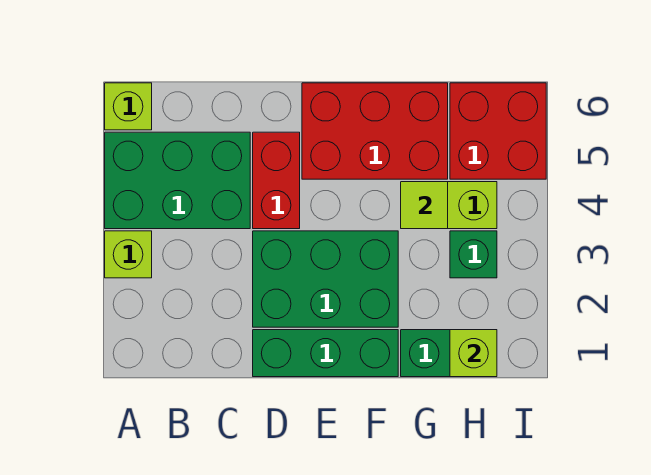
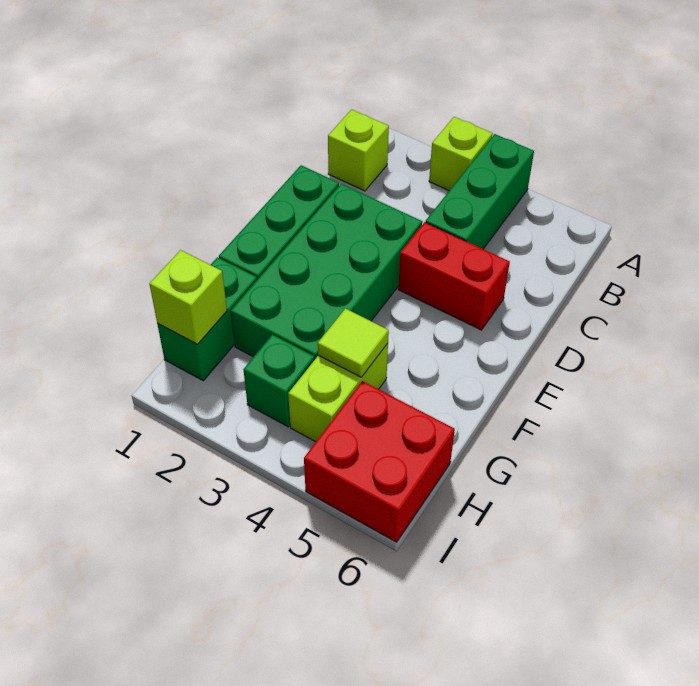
green 2x3 brick [105,132,250,229] -> green 1x3 brick [425,134,534,249]
lime 1x1 brick [105,83,152,130] -> lime 1x1 brick moved to [328,110,389,191]
green 2x3 brick [253,231,398,327] -> green 2x4 brick [231,184,422,359]
red 2x3 brick [302,83,448,179] -> none

